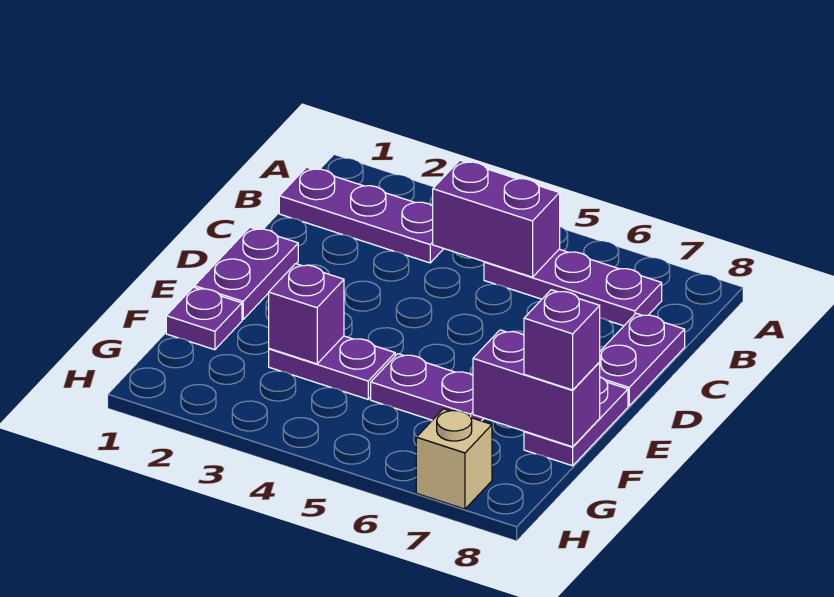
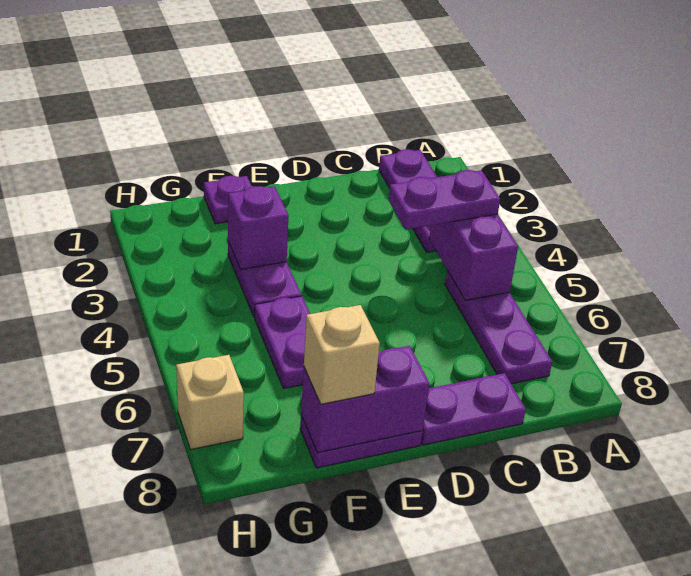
purple 1x2 plate [195,227,298,320] -> purple 1x2 plate moved to [388,170,500,230]
purple 1x2 brick [473,330,600,447] -> purple 1x2 brick turned to [301,346,429,453]
purple 1x1 brick [524,290,600,390] -> tan 1x1 brick [304,305,380,404]

